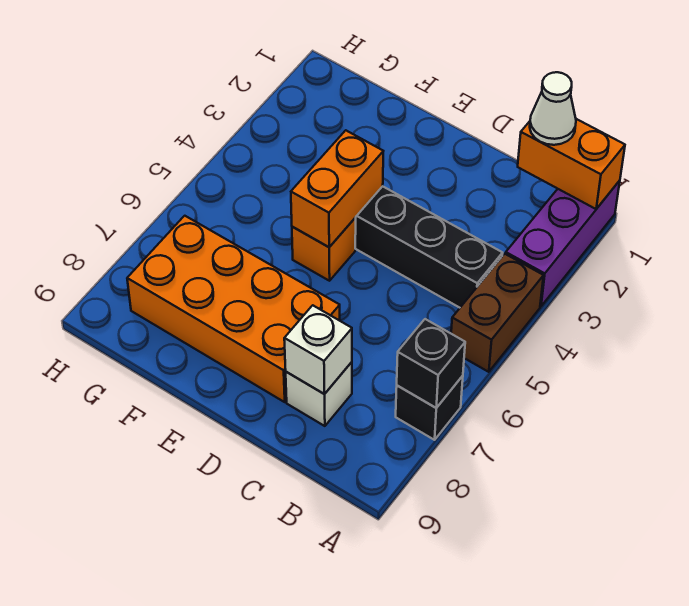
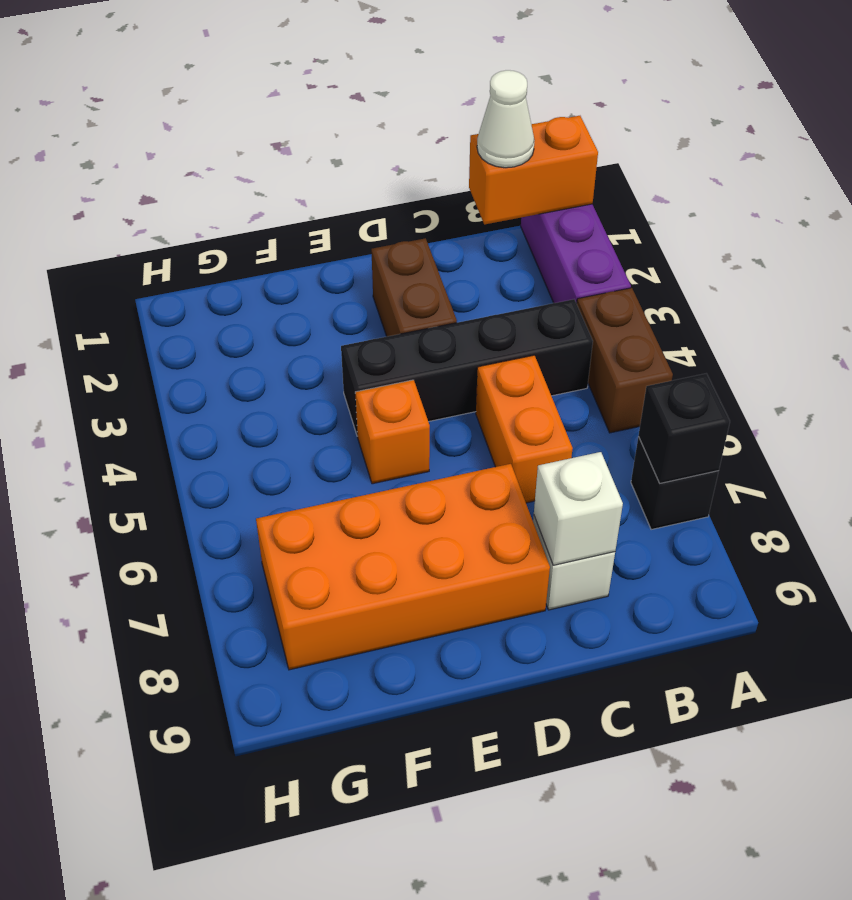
none -> brown 1x2 brick [371,238,457,336]
orange 1x2 brick [291,130,383,247] -> orange 1x2 brick moved to [476,355,573,503]

